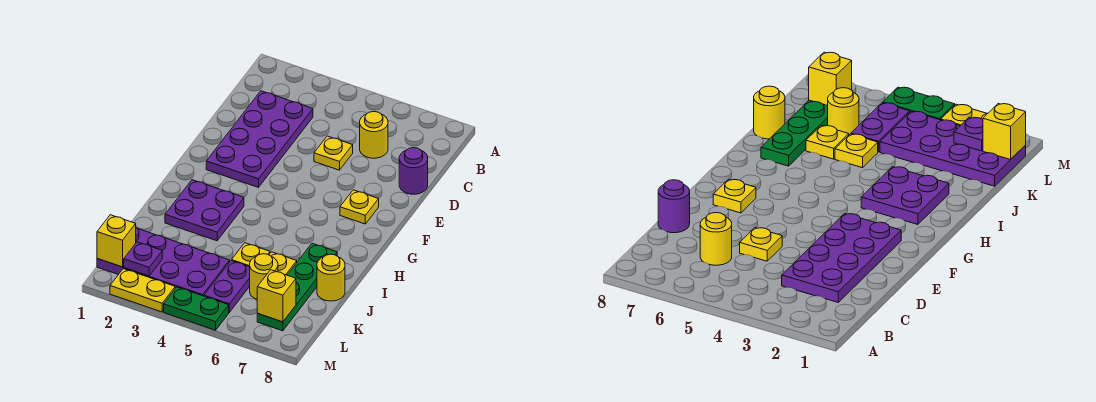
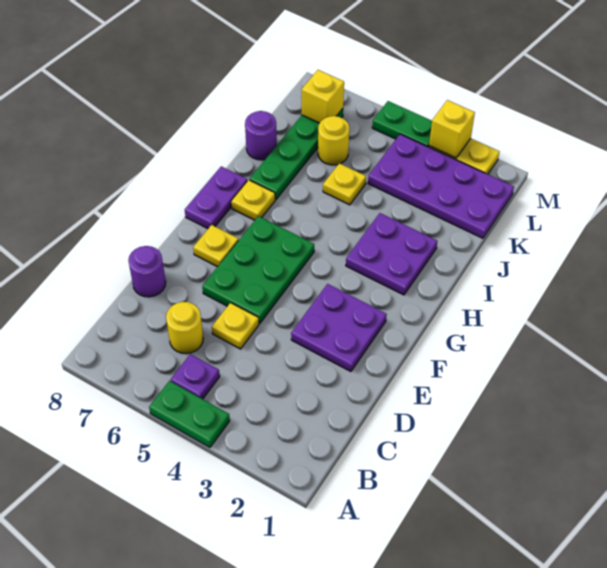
none -> green 1x2 plate [149,381,230,447]
purple 2x4 plate [206,91,313,187] -> purple 2x2 plate [291,284,387,372]
none -> green 2x3 plate [202,216,314,323]
yellow 1x1 plate [269,252,297,275] -> yellow 1x1 plate moved to [231,180,275,220]
yellow 1x1 round brick [317,254,345,301] -> purple 1x1 round brick [245,111,277,160]
purple 1x2 plate [204,261,250,312] -> purple 1x2 plate moved to [185,166,247,229]
yellow 1x1 brick [97,215,136,267] -> yellow 1x1 brick moved to [429,100,475,158]
purple 1x1 plate [124,242,162,276] -> purple 1x1 plate moved to [171,354,220,399]

